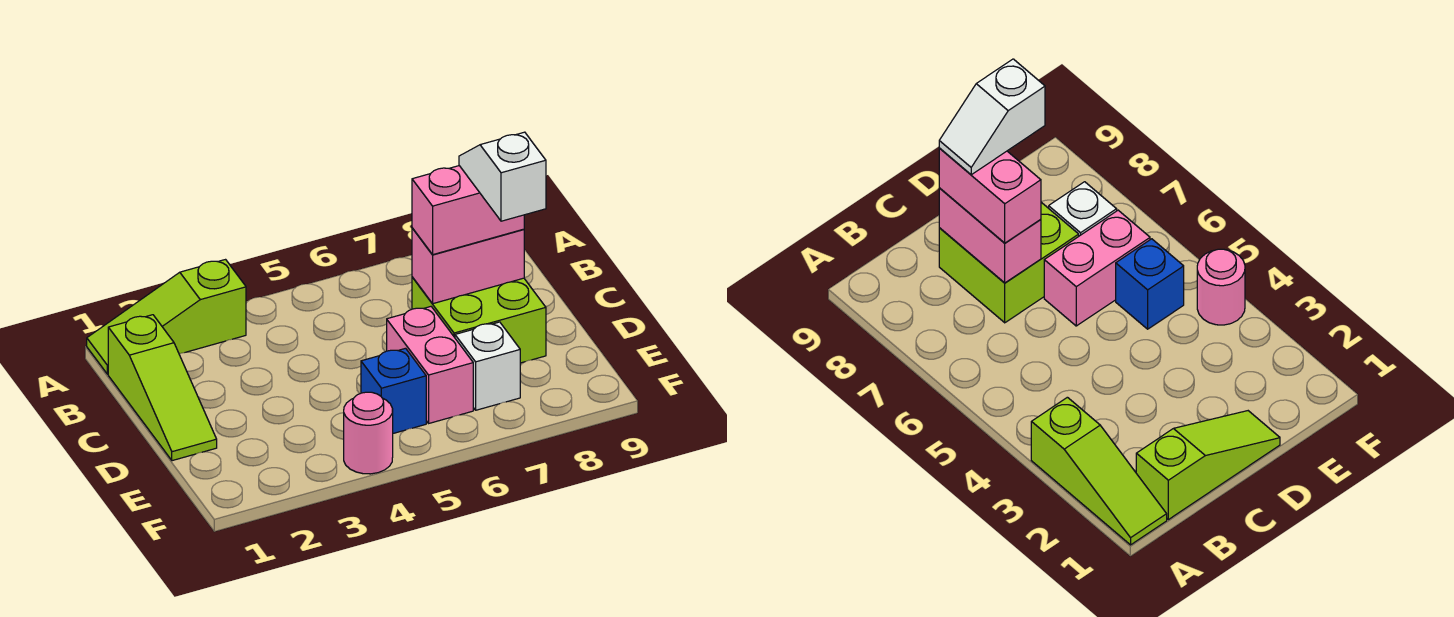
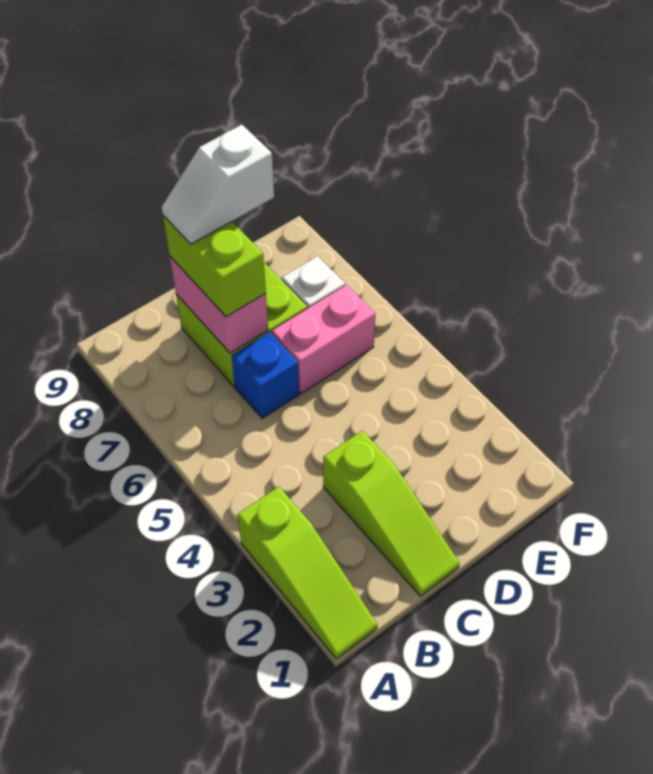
lime 1x3 slope [108,315,217,461] -> lime 1x3 slope turned to [323,431,460,596]
pink 1x2 brick [412,166,524,255] -> lime 1x2 brick [163,216,266,317]
blue 1x1 brick [361,348,426,433] -> blue 1x1 brick moved to [232,332,299,418]
pink 1x1 round brick [344,392,393,474] -> none

